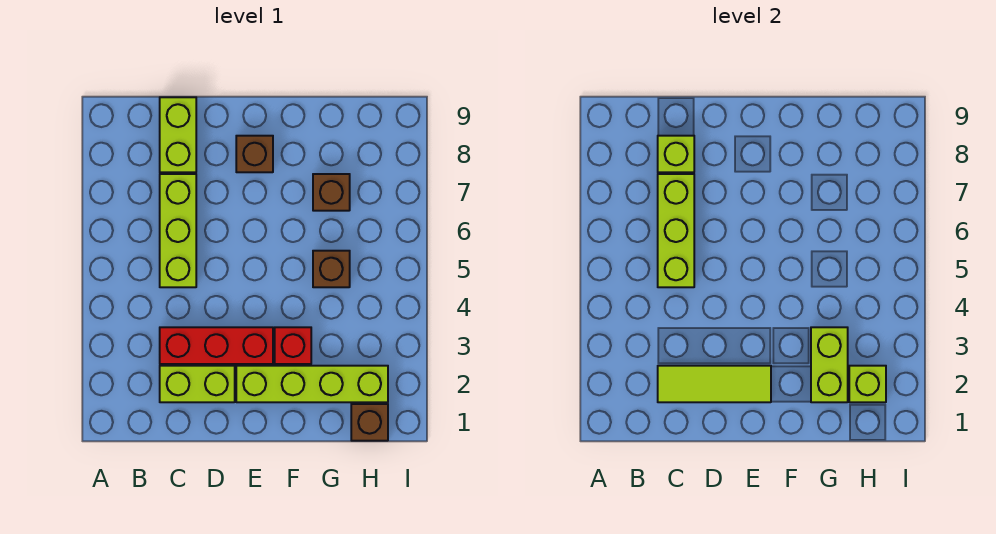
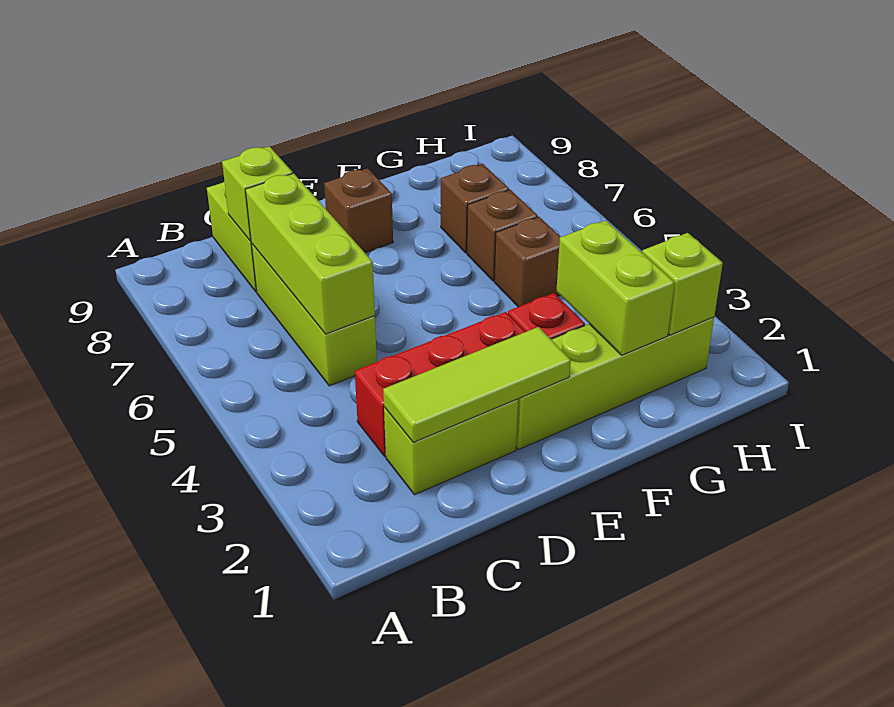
brown 1x1 brick [351,404,388,441] -> brown 1x1 brick moved to [467,190,538,281]

